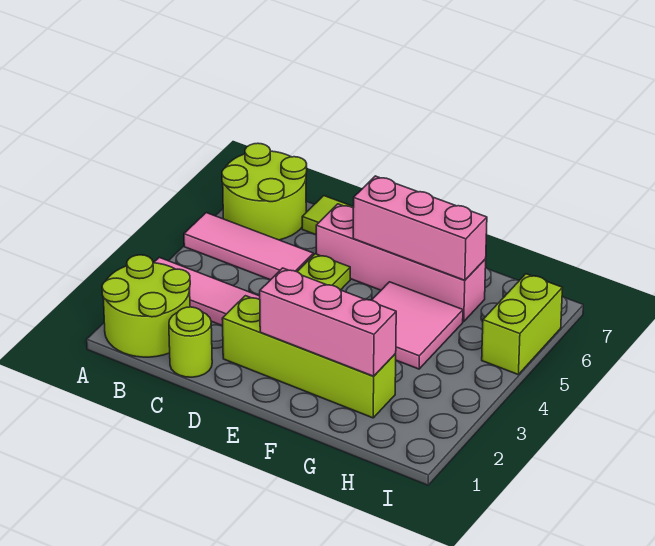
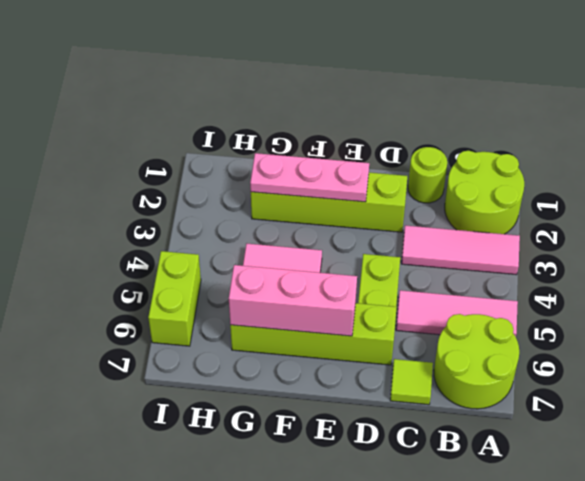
pink 1x4 brick [316,204,486,322] -> lime 1x4 brick [230,303,397,365]
pink 1x3 brick [260,268,396,376] -> pink 1x3 plate [250,153,369,202]

